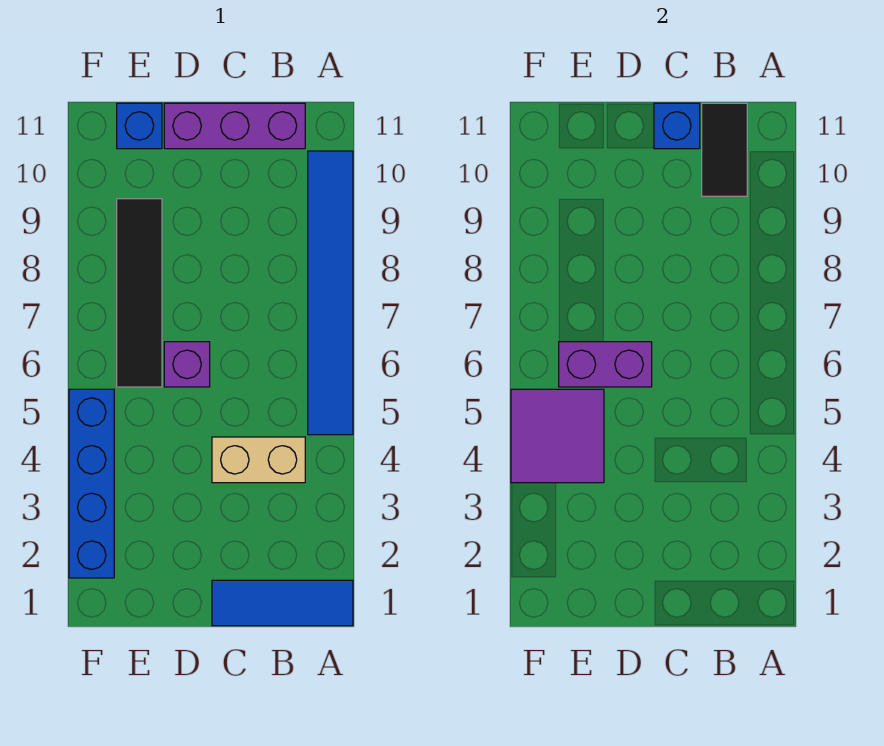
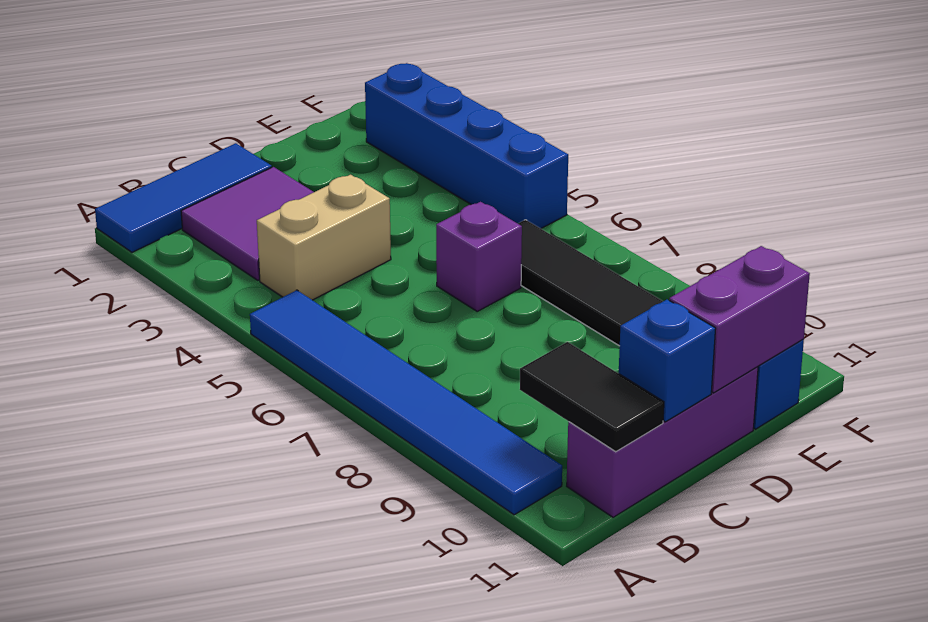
purple 1x2 brick [559,342,652,387] -> purple 1x2 brick moved to [669,246,810,393]
purple 2x2 tile [511,389,604,483] -> purple 2x2 tile moved to [181,167,314,280]

